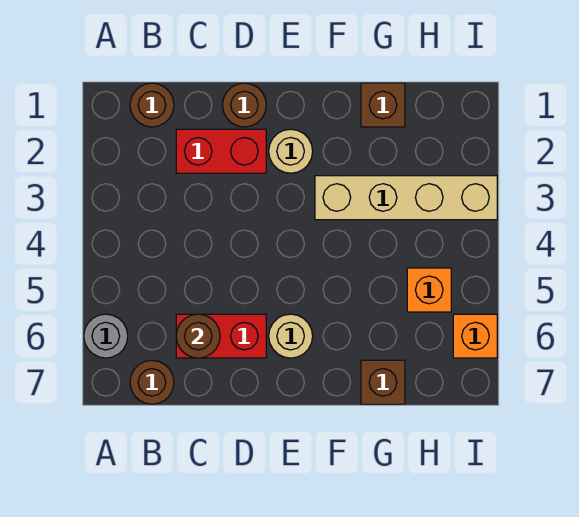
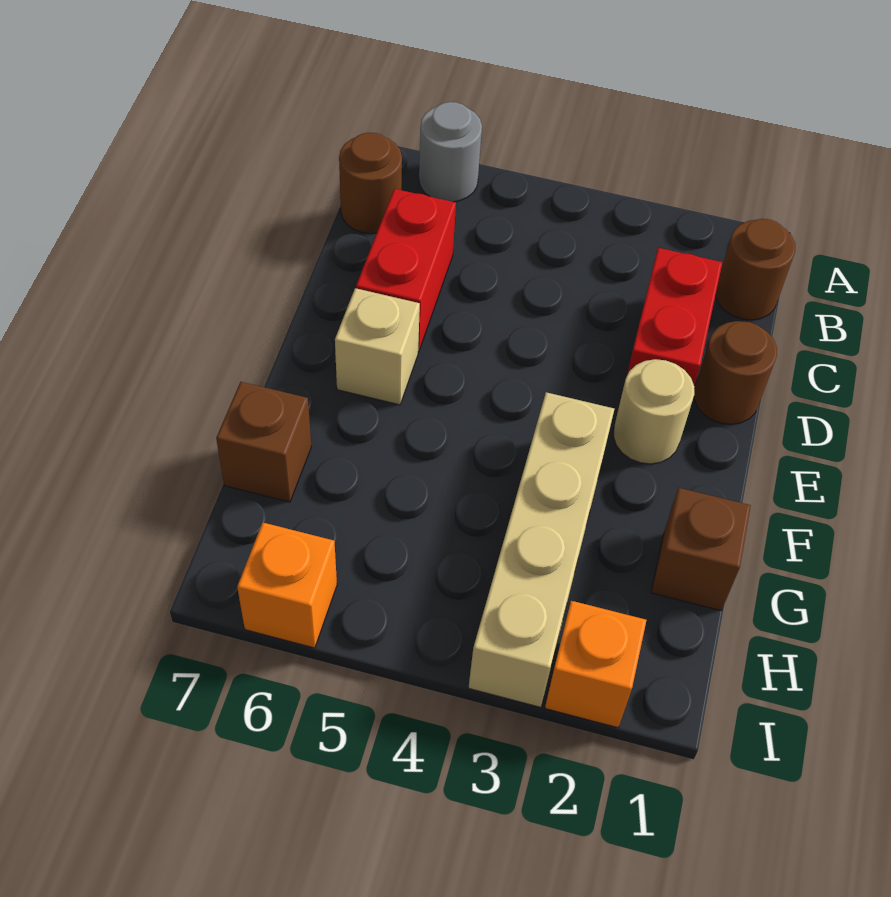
brown 1x1 round brick [176,314,220,358] -> none
tan 1x1 round brick [269,314,313,358] -> tan 1x1 brick [335,288,420,405]
orange 1x1 brick [407,268,451,312] -> orange 1x1 brick moved to [545,601,646,728]

